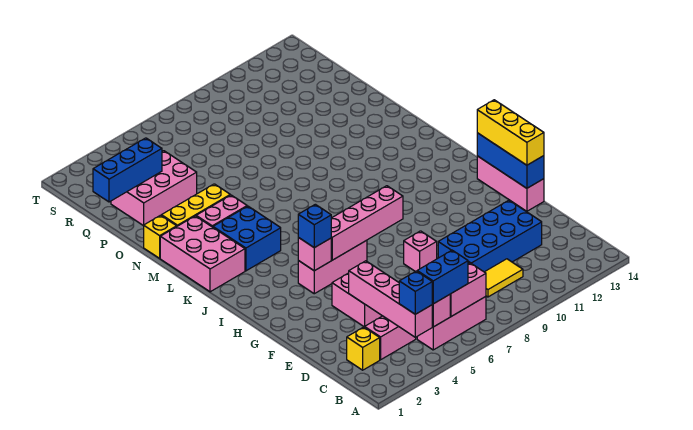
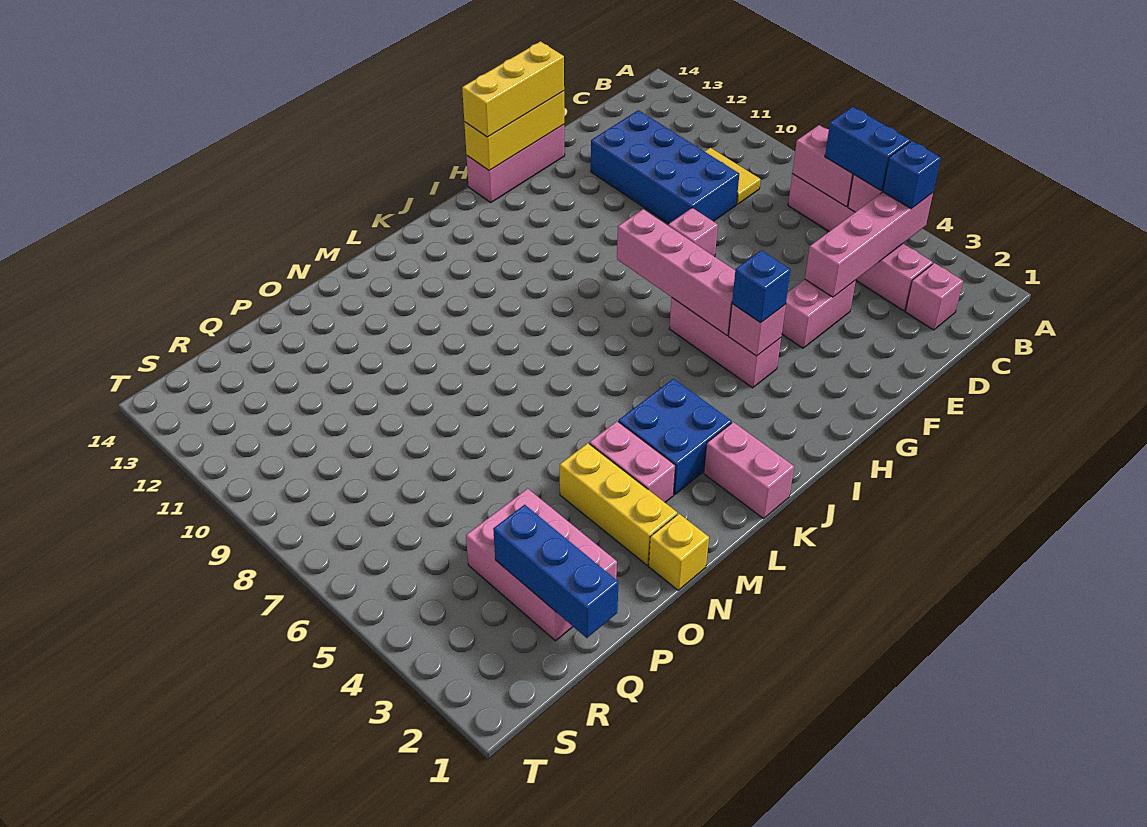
yellow 1x1 brick [347,327,380,370] -> pink 1x1 brick [905,263,963,330]
blue 1x3 brick [477,133,544,188] -> yellow 1x3 brick [464,91,564,171]
pink 2x3 brick [160,216,245,292] -> pink 1x2 brick [704,422,794,519]

